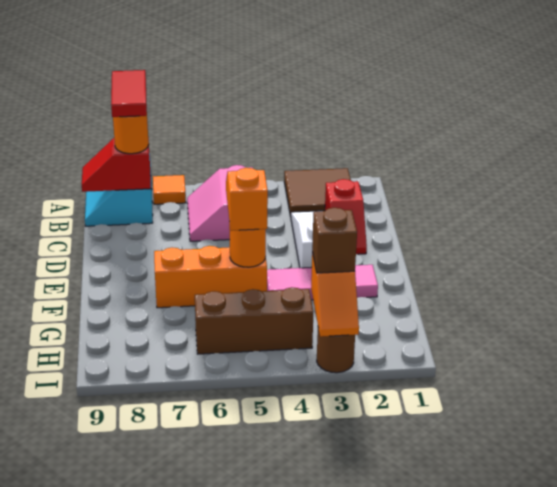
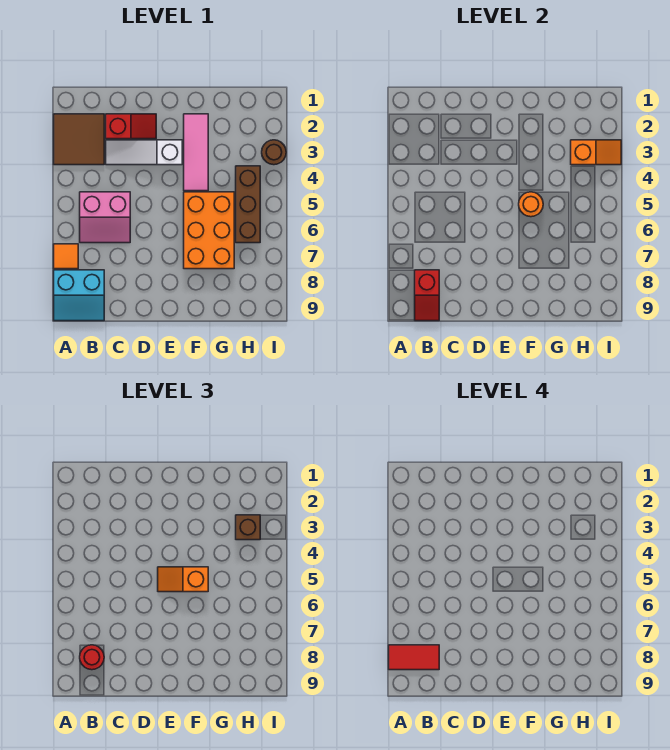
orange 1x1 round brick [113,115,149,154] -> red 1x1 round brick [80,645,104,670]
orange 1x3 brick [154,246,267,308] -> orange 2x3 brick [184,192,234,269]

